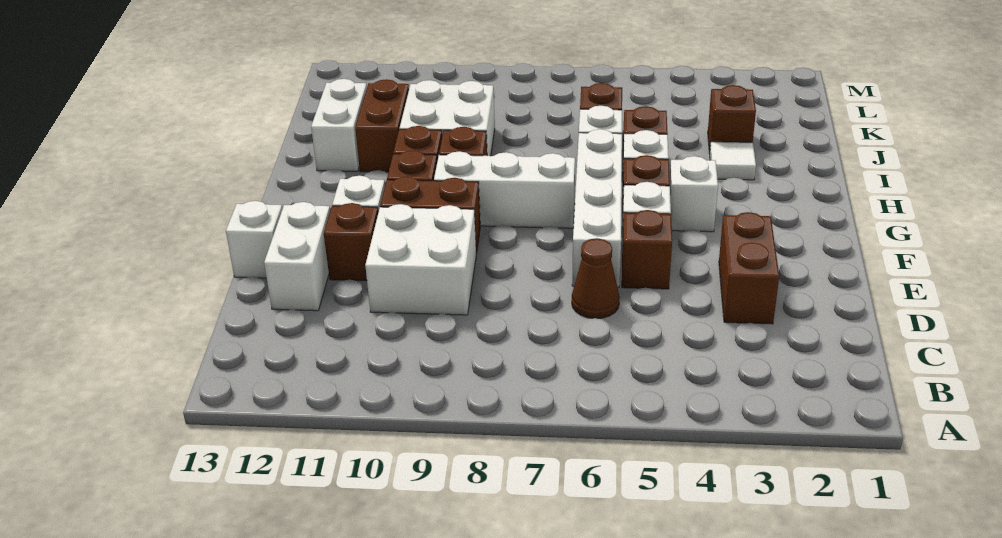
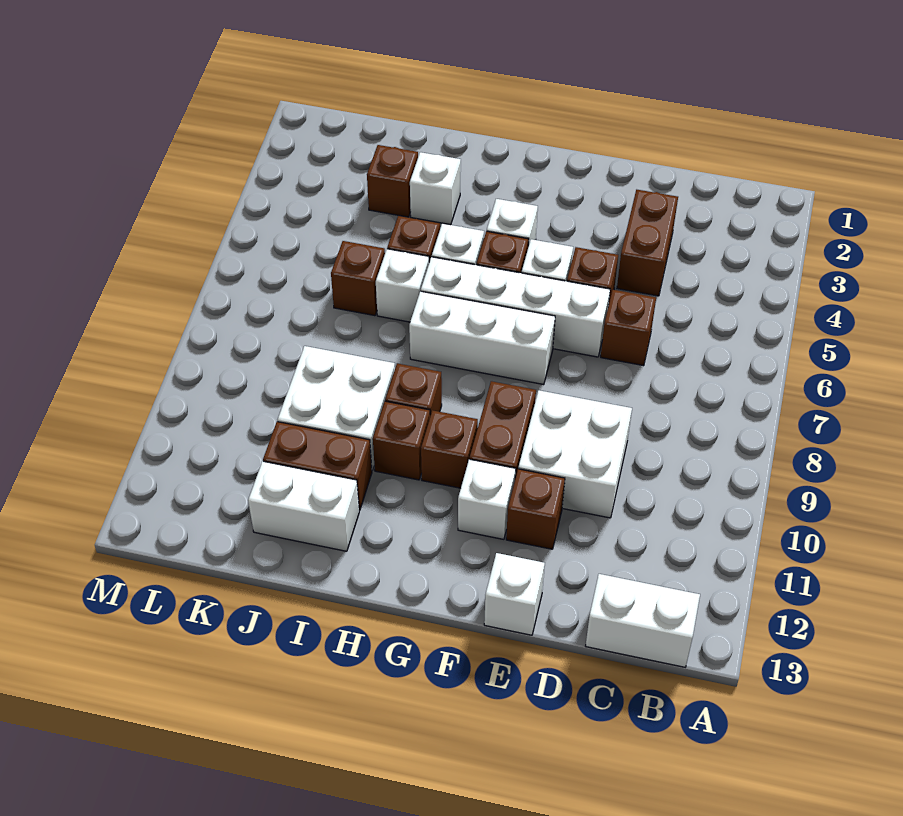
brown 1x2 brick [719,212,779,324] -> brown 1x2 brick turned to [617,190,678,296]
brown 1x1 cone [572,238,620,319] -> brown 1x1 brick [601,290,656,366]
white 1x2 brick [264,202,330,311] -> white 1x2 brick moved to [586,574,700,667]
white 1x3 brick [434,151,575,228] -> white 1x3 brick turned to [409,291,555,385]
white 1x1 tile [710,142,756,180] -> white 1x1 brick [410,152,461,225]

